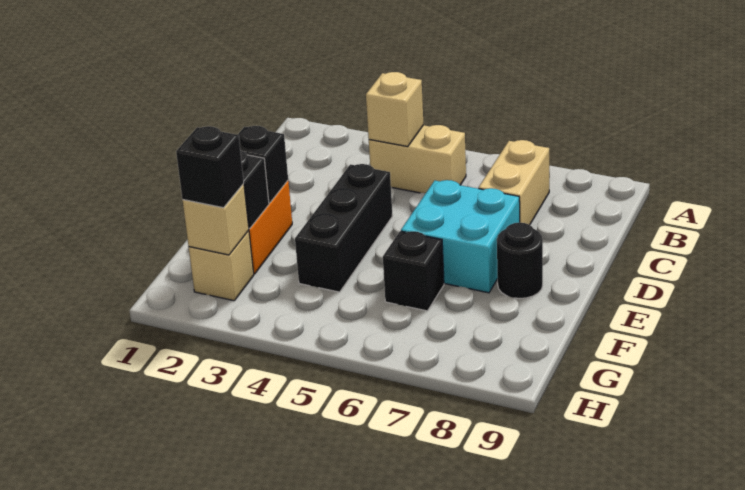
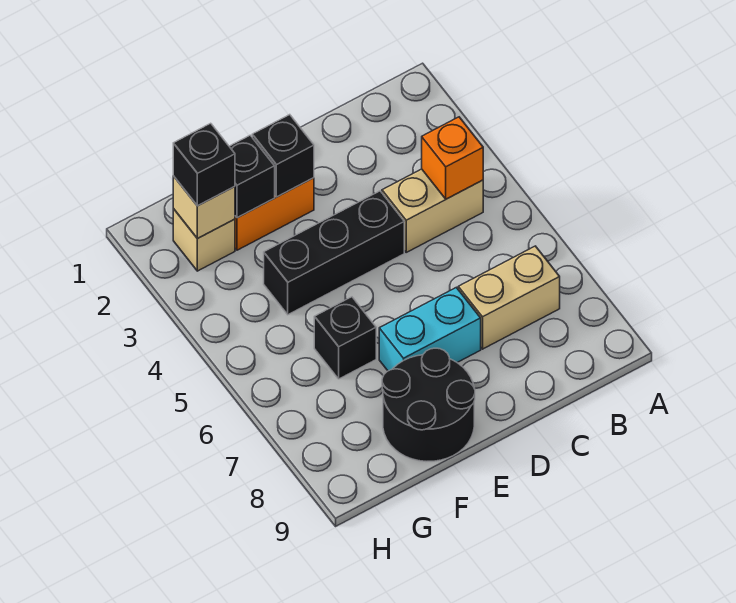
tan 1x2 brick [369,125,466,193] -> tan 1x2 brick turned to [382,169,483,252]
tan 1x1 brick [366,72,423,147] -> orange 1x1 brick [422,117,483,199]
cyan 2x2 brick [401,180,520,293] -> cyan 1x2 brick [379,288,481,371]
black 1x1 round brick [497,223,543,299] -> black 2x2 round brick [382,348,475,461]

